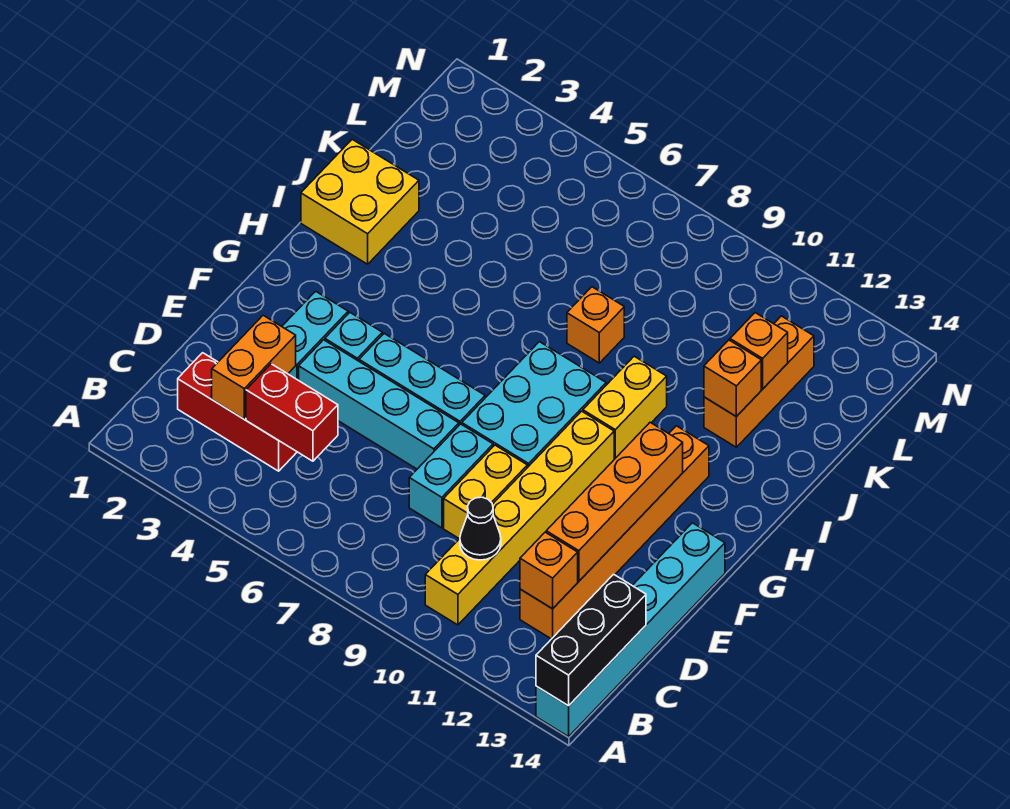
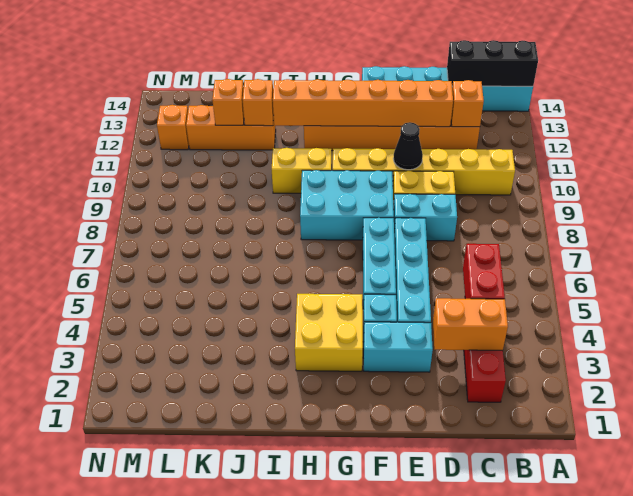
black 1x1 cone [460,497,501,560] -> black 1x1 cone moved to [393,122,423,170]
orange 1x4 brick [546,422,683,581] -> orange 1x6 brick [273,79,453,127]
yellow 2x2 brick [301,139,419,264] -> yellow 2x2 brick moved to [295,294,363,371]
orange 1x1 brick [567,287,624,363] -> orange 1x1 brick moved to [157,105,189,150]

